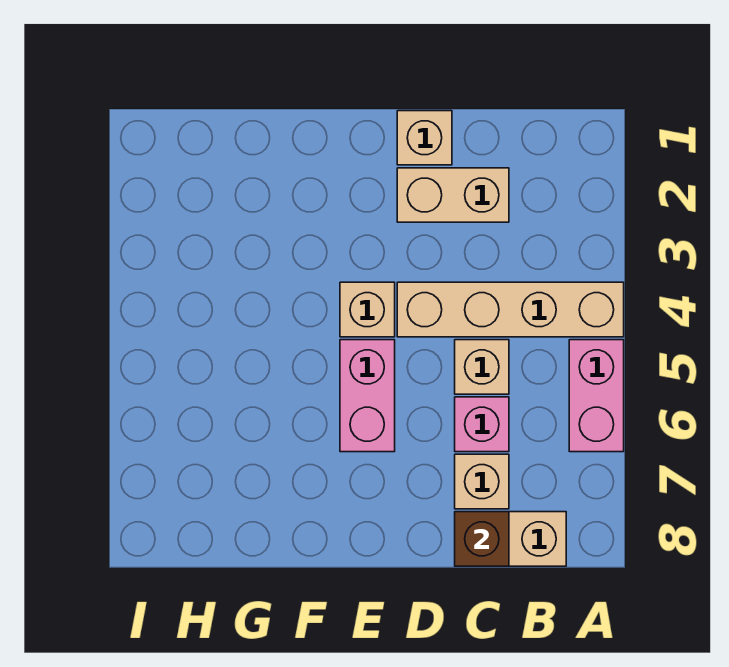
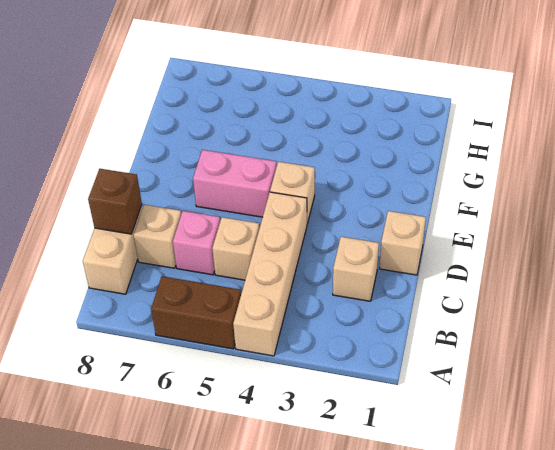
pink 1x2 brick [569,340,624,452] -> brown 1x2 brick [151,276,241,349]
tan 1x2 brick [397,168,509,222] -> tan 1x1 brick [333,237,379,301]

